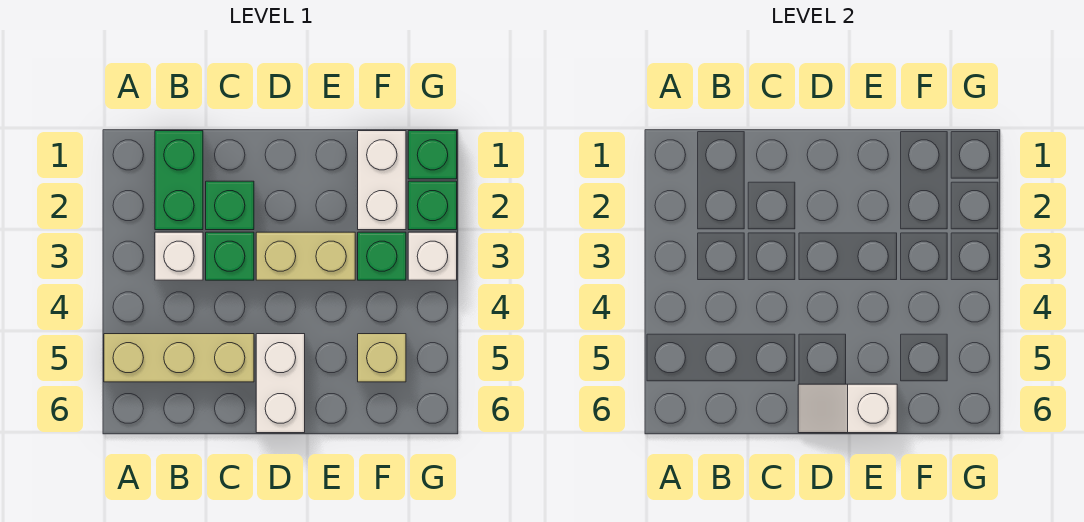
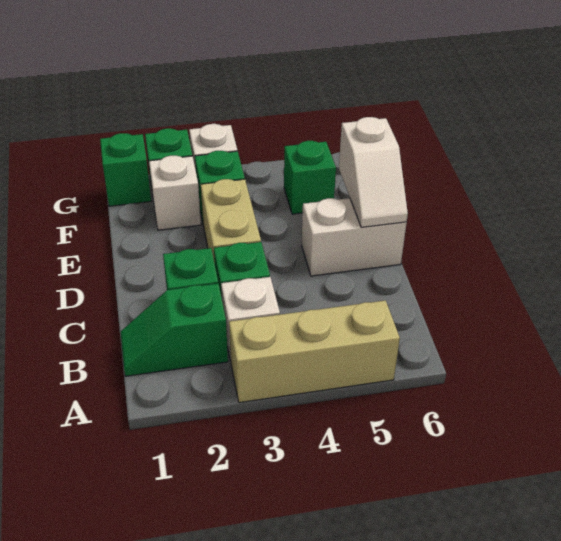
tan 1x3 brick [104,334,254,382] -> tan 1x3 brick turned to [229,300,400,403]
green 1x2 brick [155,131,203,230] -> green 1x2 slope [121,283,228,376]
white 1x2 brick [358,131,406,230] -> white 1x1 brick [149,156,201,230]
tan 1x1 brick [358,334,406,382] -> green 1x1 brick [284,141,336,214]

